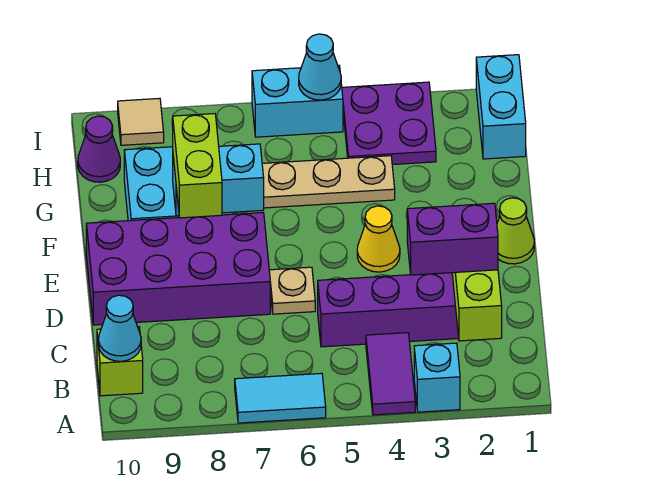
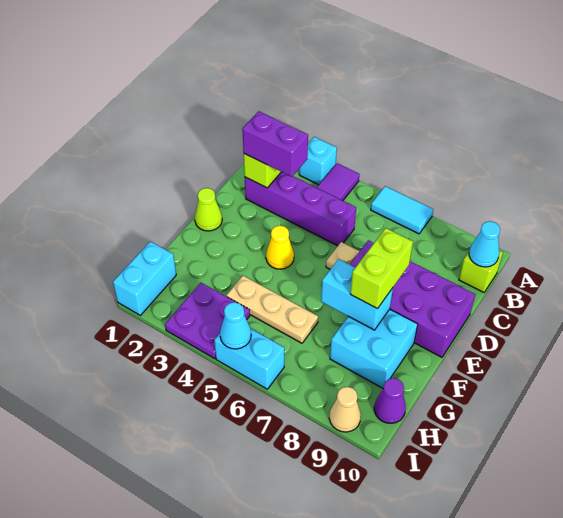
tan 1x1 tile [118,98,164,145] -> tan 1x1 cone [329,387,361,432]

